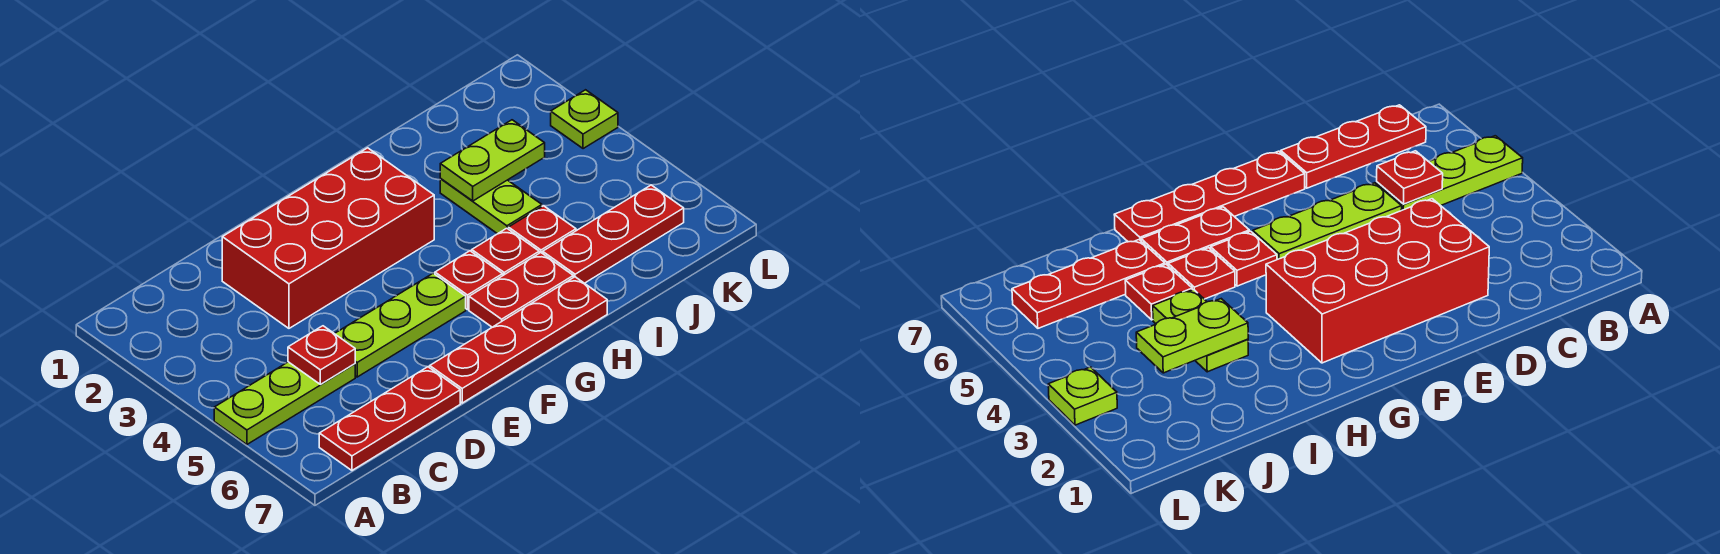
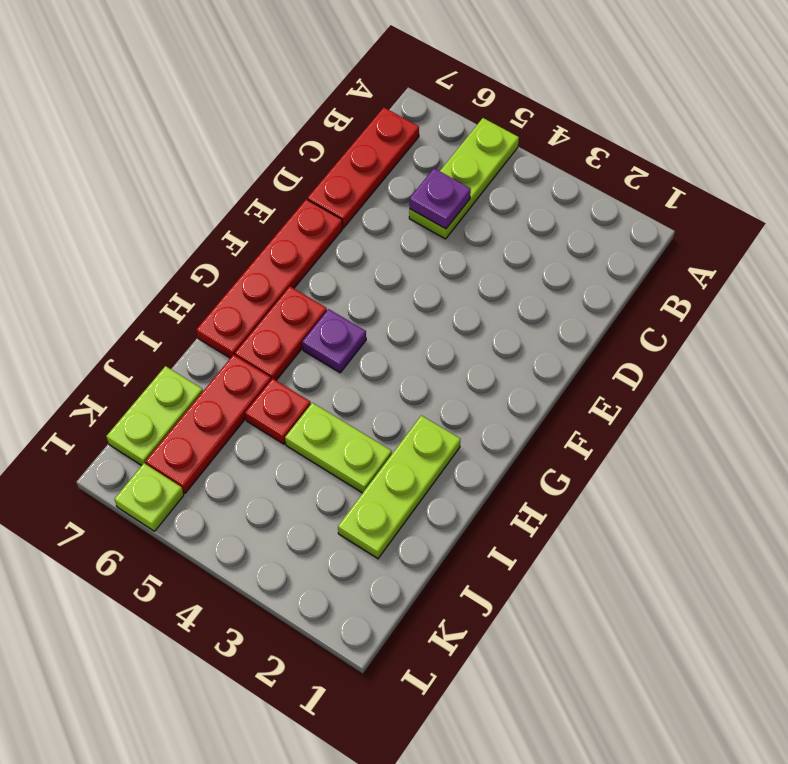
red 1x1 plate [288,326,355,384] -> purple 1x1 plate [409,168,471,229]
red 2x4 brick [222,148,434,328] -> none
lime 1x3 plate [335,273,466,377] -> lime 1x3 plate moved to [338,415,461,559]
red 1x1 plate [435,251,503,310] -> purple 1x1 plate [302,309,366,373]
red 1x1 plate [472,228,539,275] -> none
lime 1x2 plate [440,120,545,201] -> lime 1x2 plate moved to [106,366,203,465]
lime 1x1 plate [551,90,618,149] -> lime 1x1 plate moved to [114,463,184,531]

